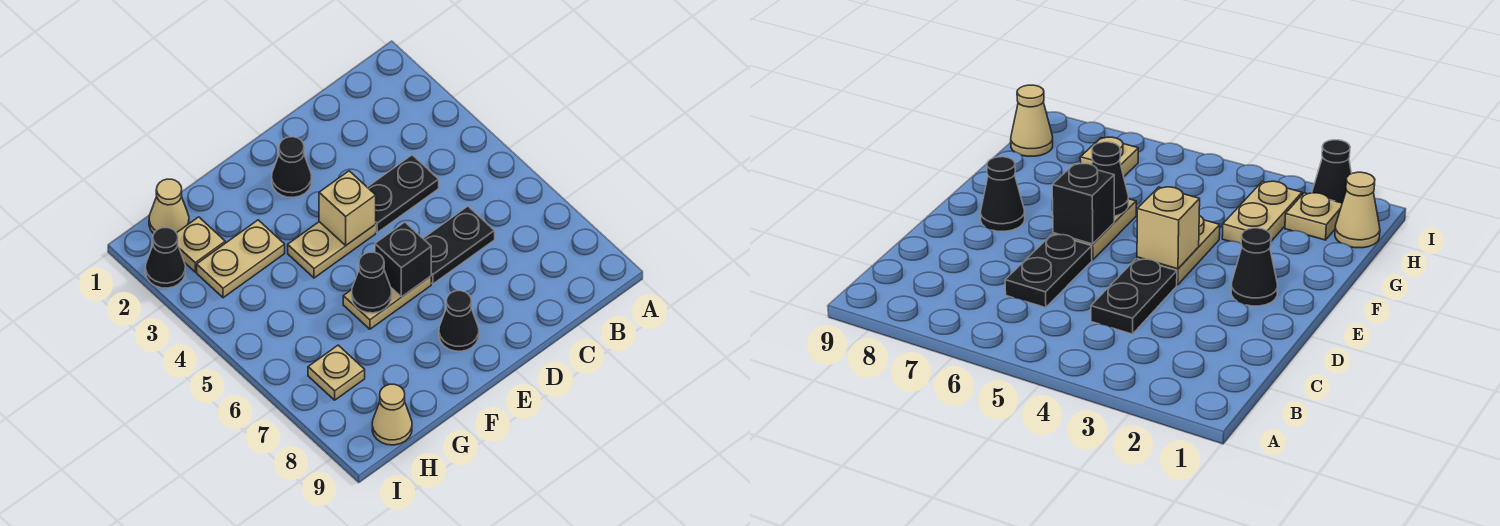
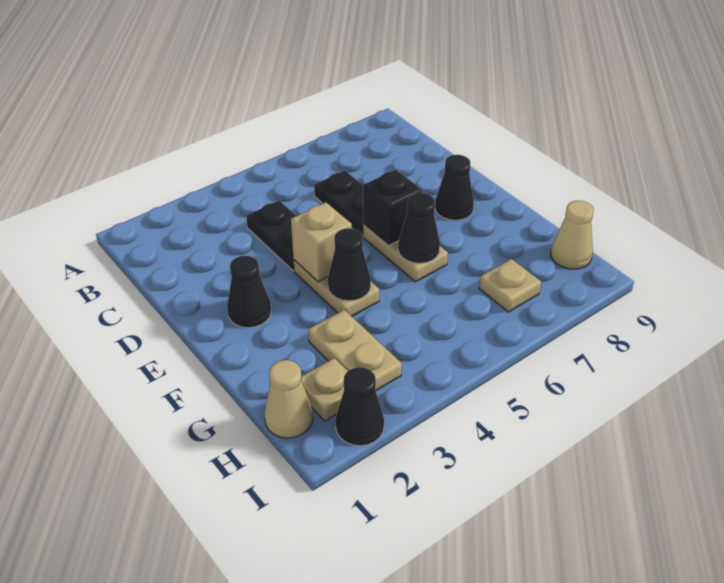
none -> black 1x1 cone [327,228,371,301]

